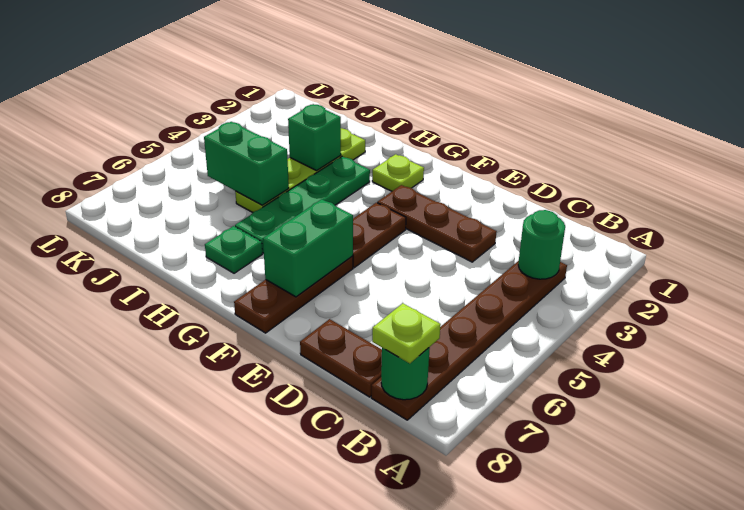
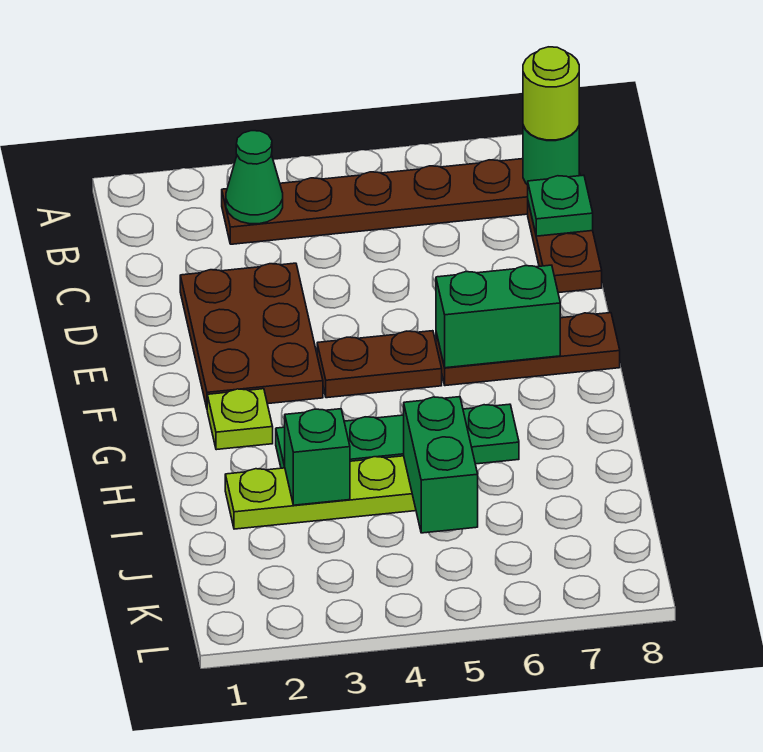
green 1x1 round brick [518,210,565,279] -> green 1x1 cone [226,131,283,224]
lime 1x1 plate [372,303,441,364] -> lime 1x1 round brick [523,47,579,140]
brown 1x3 plate [377,185,497,262] -> brown 2x3 plate [180,263,323,408]
green 1x1 plate [205,226,262,273] -> green 1x1 plate moved to [528,175,593,236]

